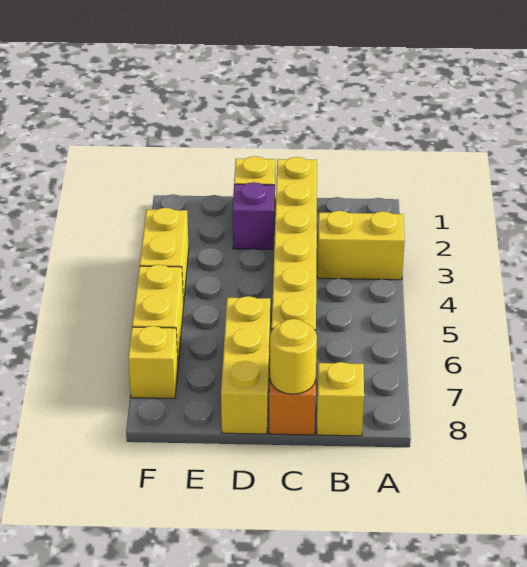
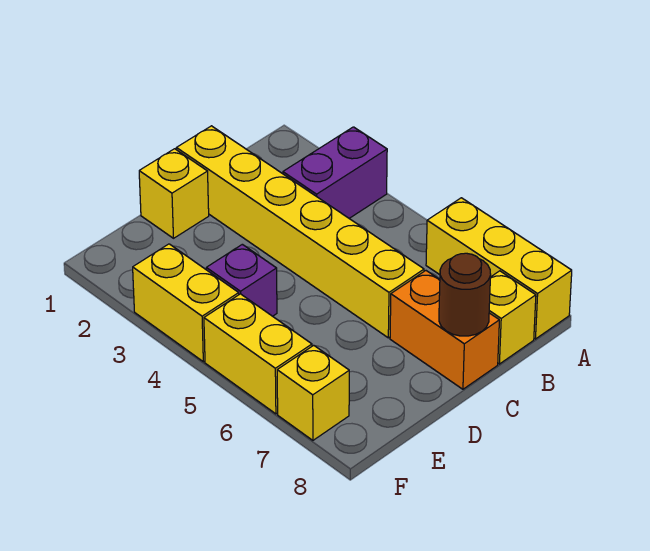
yellow 1x2 brick [318,211,405,280] -> purple 1x2 brick [283,127,387,218]
yellow 1x1 round brick [270,319,317,394] -> brown 1x1 round brick [439,253,491,336]
purple 1x1 brick [233,182,274,250] -> purple 1x1 brick moved to [206,244,277,316]
yellow 1x3 brick [221,296,270,434] -> yellow 1x3 brick moved to [426,198,572,339]

